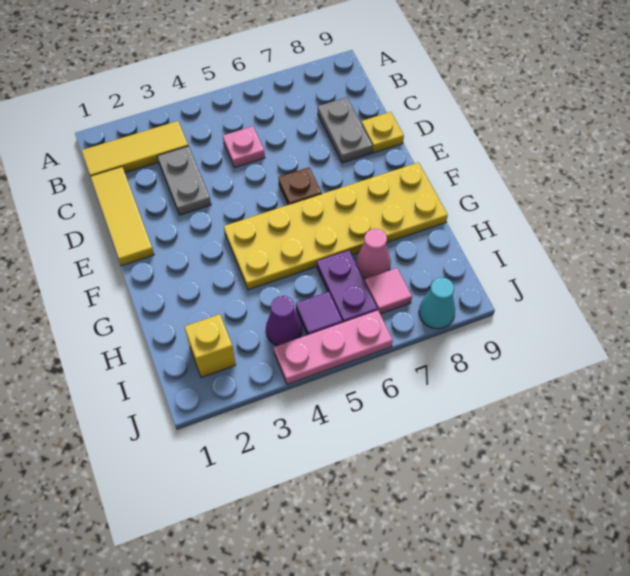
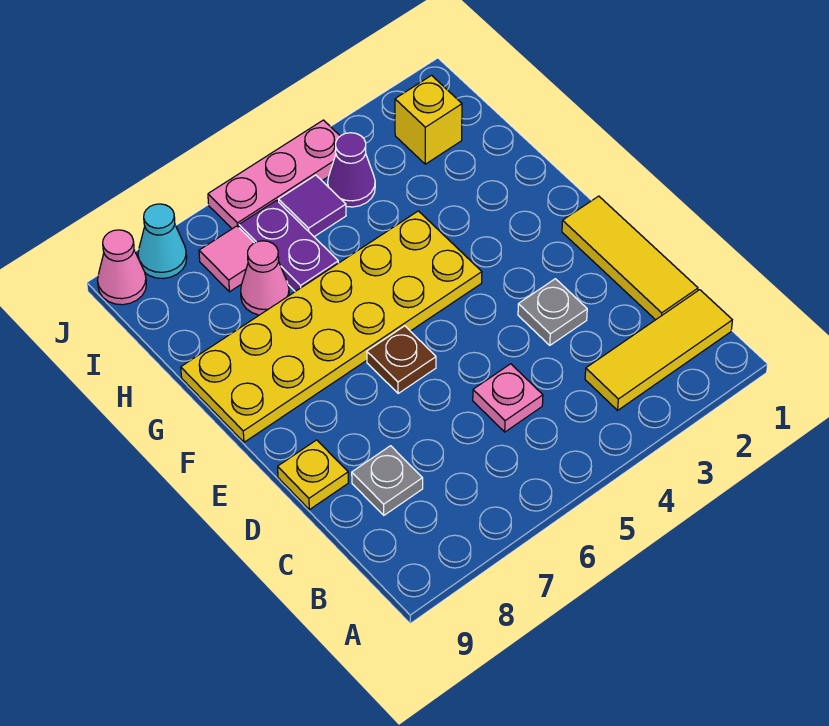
grey 1x2 plate [158,146,211,215] -> grey 1x1 plate [518,279,587,345]
grey 1x2 plate [318,97,373,163] -> grey 1x1 plate [352,446,423,515]
none -> pink 1x1 cone [97,230,146,305]

